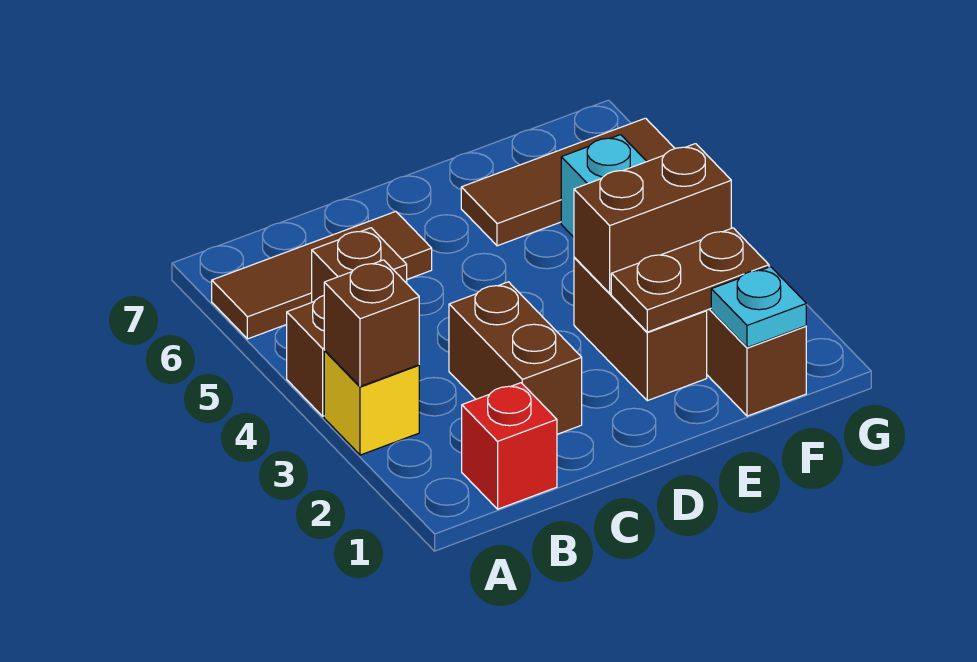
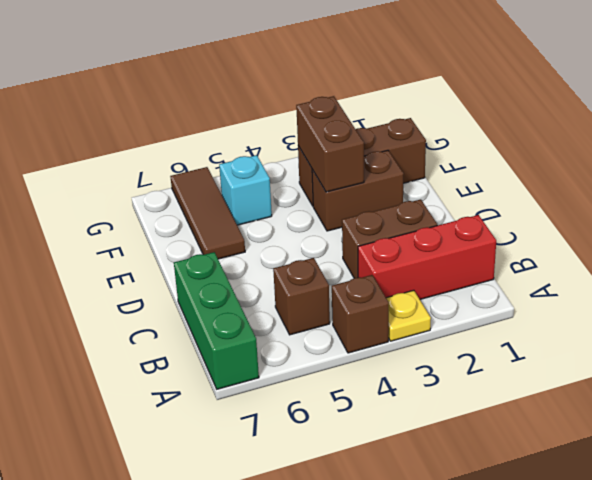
yellow 1x1 brick [324,351,419,455] -> yellow 1x1 plate [386,290,431,341]
brown 1x1 brick [324,260,419,387] -> none
brown 1x3 tile [212,211,432,339] -> none
none -> green 1x3 brick [174,252,259,389]
red 1x1 brick [462,383,557,509] -> red 1x3 brick [358,215,496,299]
brown 1x2 plate [611,228,769,332] -> none
cyan 1x1 plate [711,267,806,348] -> none

